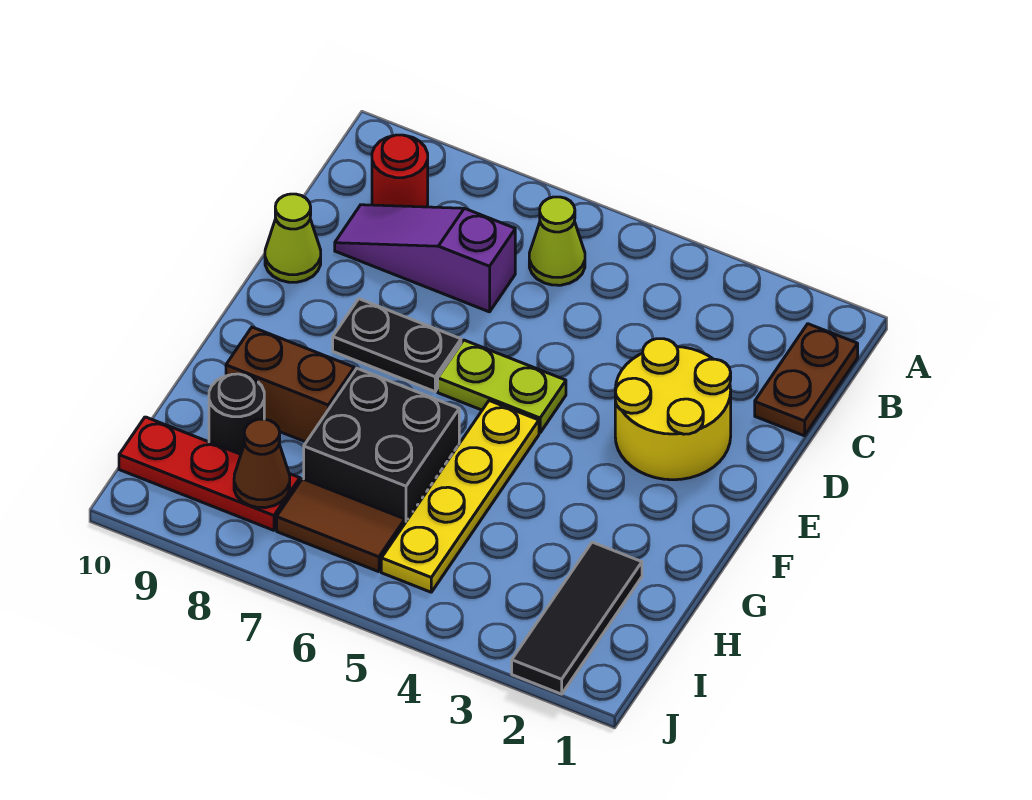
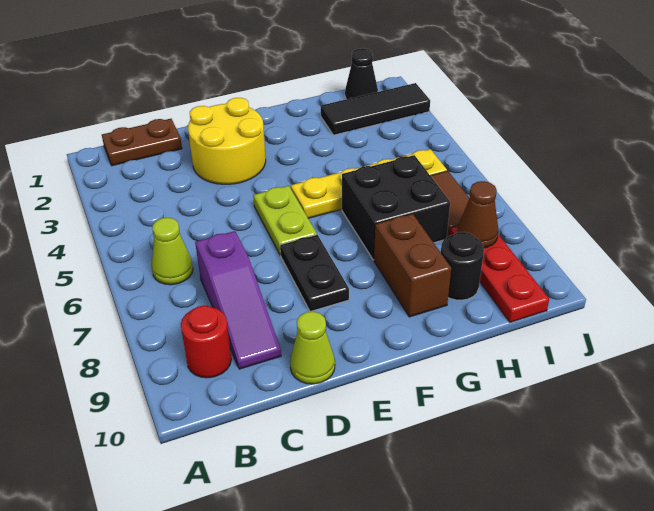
none -> black 1x1 cone [345,48,378,99]

